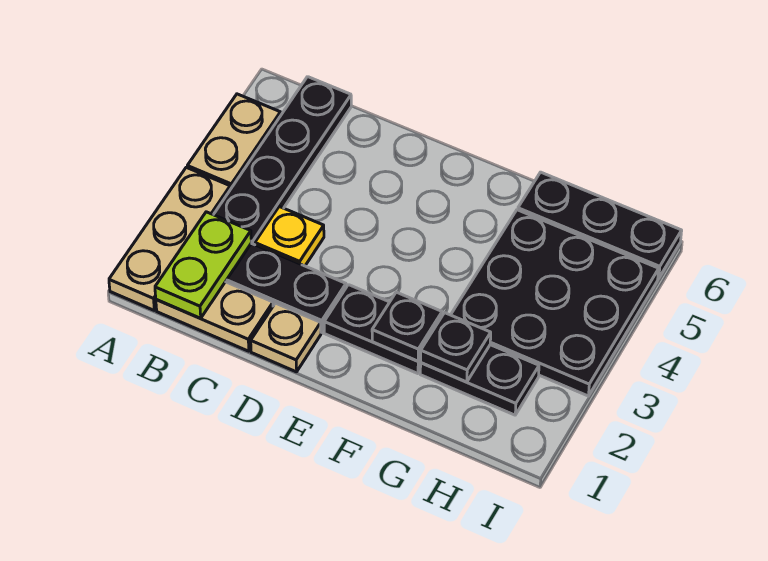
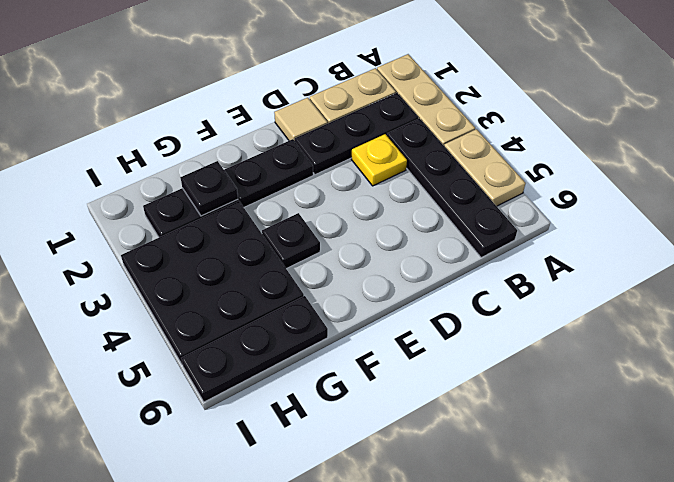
lime 1x2 plate [155,212,251,318] -> none
tan 1x1 plate [251,303,321,372] -> tan 1x1 tile [274,98,328,141]
black 1x1 plate [372,292,442,361] -> black 1x1 plate moved to [262,213,320,269]

